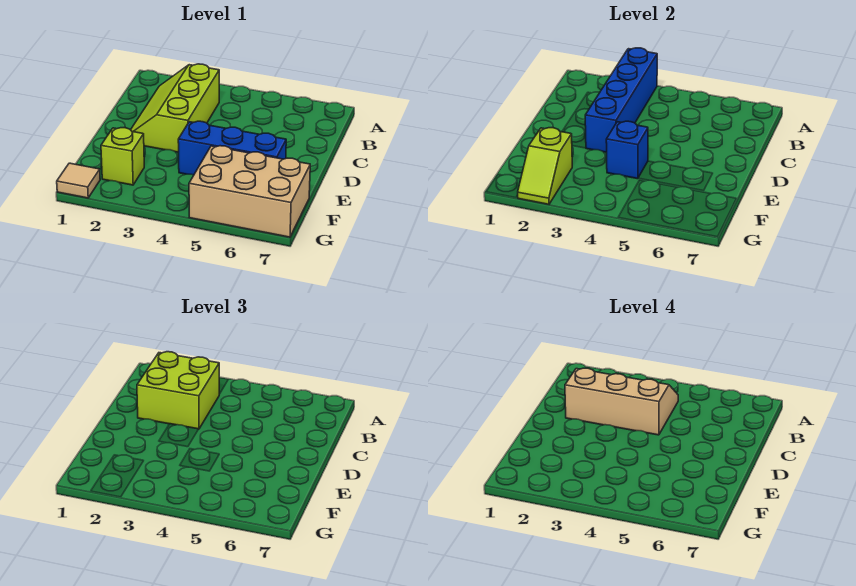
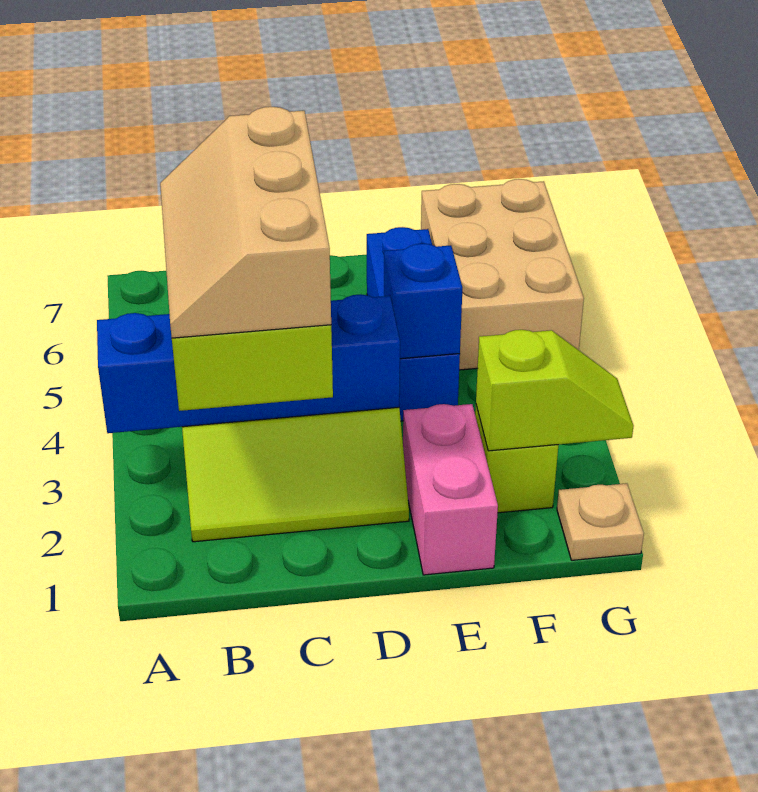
none -> pink 1x2 brick [403,404,498,575]
tan 1x1 tile [57,163,100,198] -> tan 1x1 plate [557,483,644,560]

